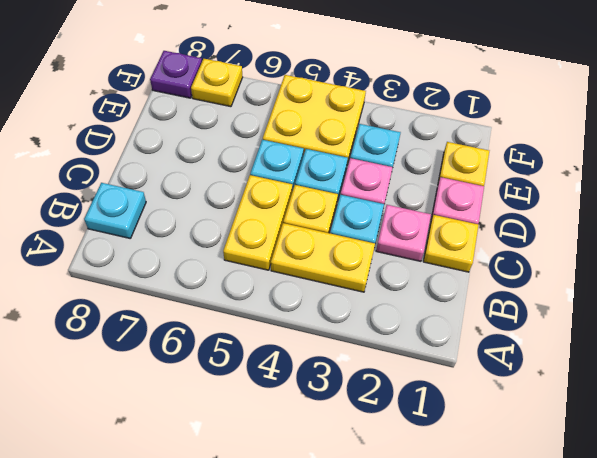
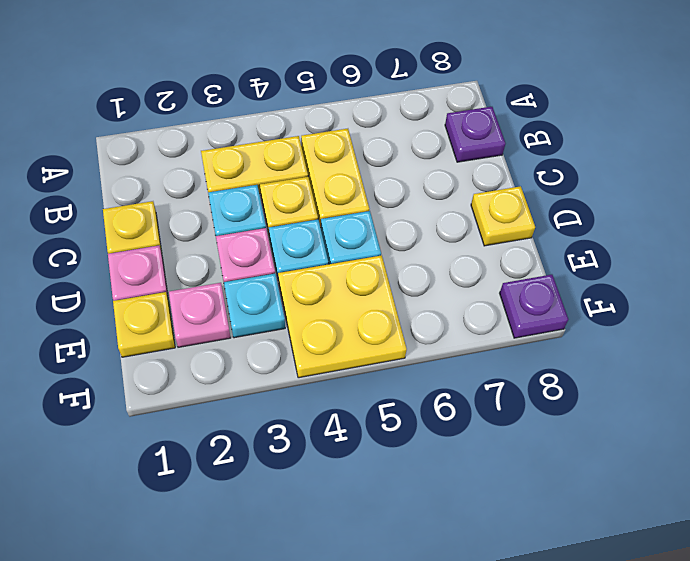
cyan 1x1 plate [84,183,146,238] -> purple 1x1 plate [445,107,505,162]
pink 1x1 plate [376,205,431,261] -> pink 1x1 plate moved to [169,283,231,347]
yellow 1x1 plate [191,59,243,107] -> yellow 1x1 plate moved to [471,186,535,246]

